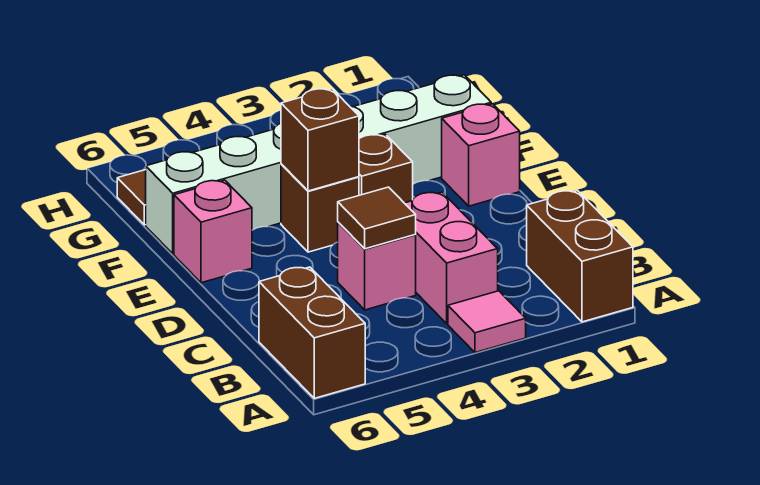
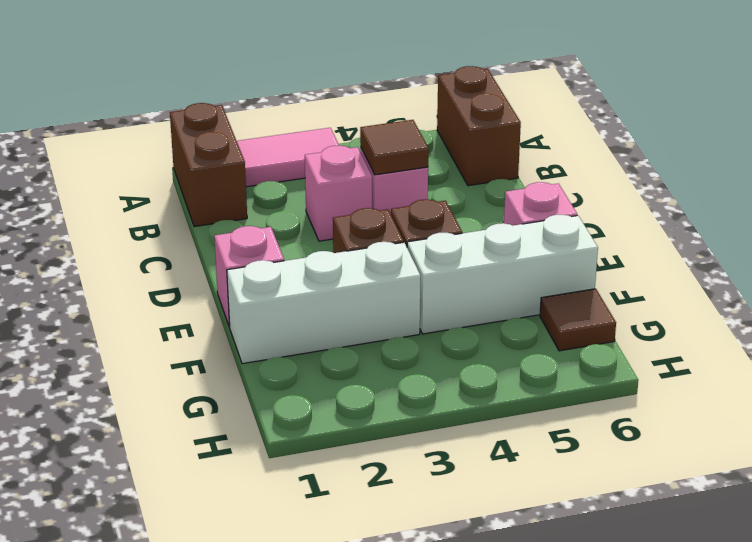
pink 1x1 tile [448,291,526,352] -> pink 1x2 tile [237,128,339,187]
pink 1x2 brick [405,192,498,323] -> pink 1x1 brick [305,145,372,241]
brown 1x1 brick [281,89,359,191] -> none

